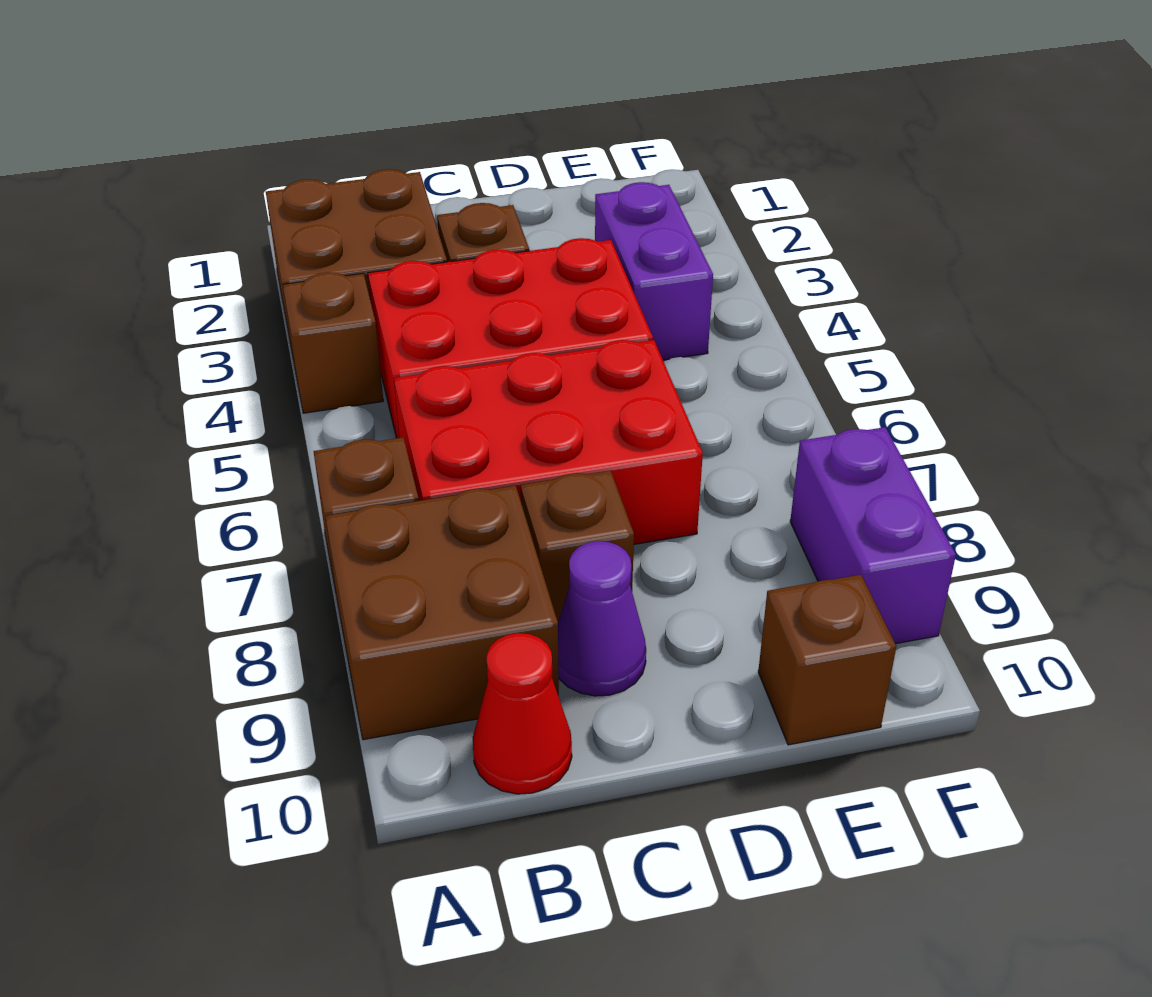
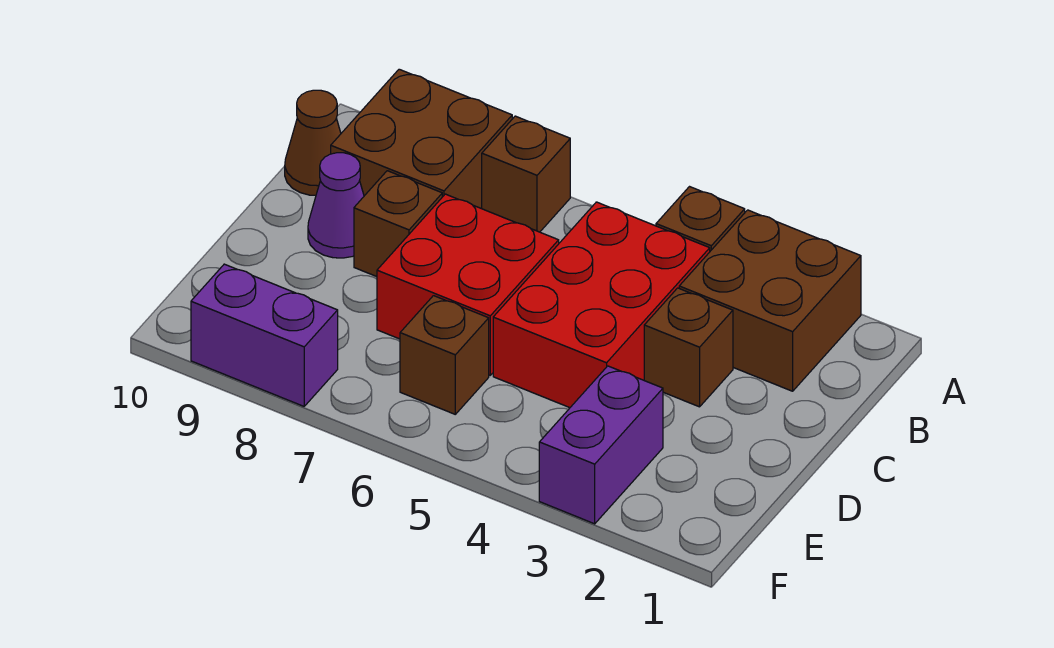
red 2x3 brick [394,340,703,544] -> red 2x2 brick [377,194,559,375]
red 1x1 cone [473,633,572,794] -> brown 1x1 cone [285,90,341,195]
purple 1x2 brick [595,182,713,360] -> purple 1x2 brick turned to [539,366,663,524]
brown 1x1 brick [758,575,896,745] -> brown 1x1 brick moved to [400,296,489,414]

